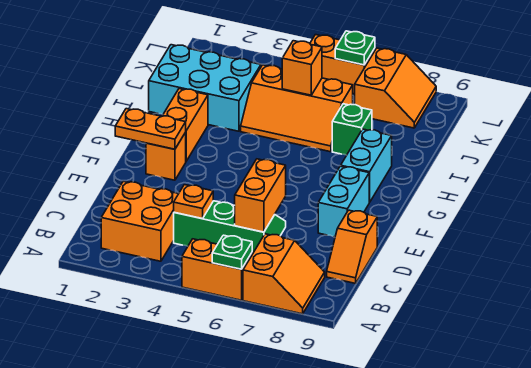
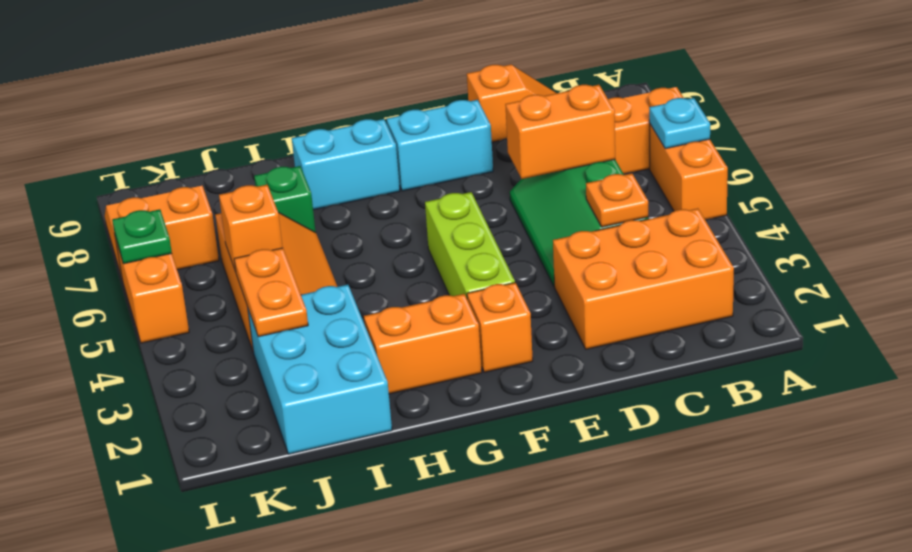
green 1x1 plate [212,235,252,269] -> cyan 1x1 plate [649,98,710,149]
orange 2x2 brick [101,181,178,261] -> orange 2x3 brick [553,208,734,349]
orange 1x2 plate [115,109,186,149] -> orange 1x2 plate moved to [234,248,308,337]
none -> lime 1x3 brick [425,192,515,298]

